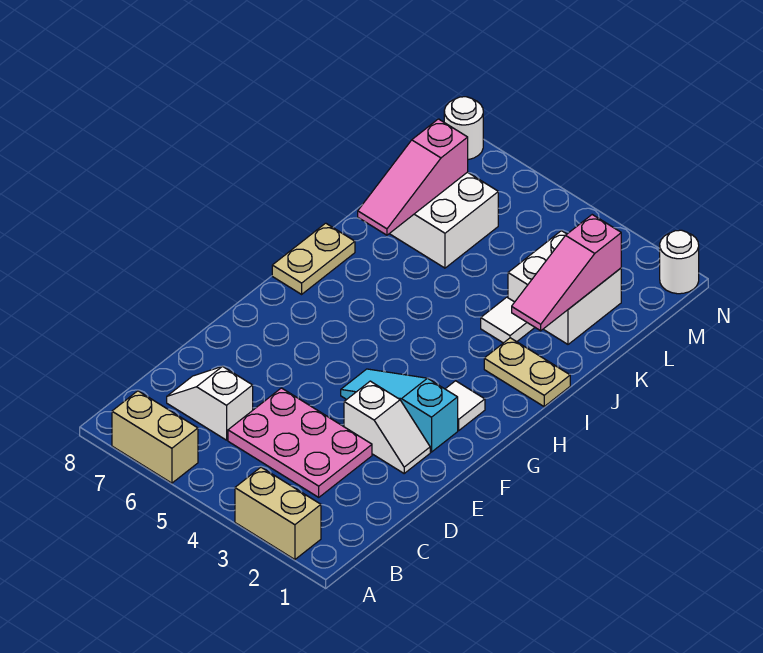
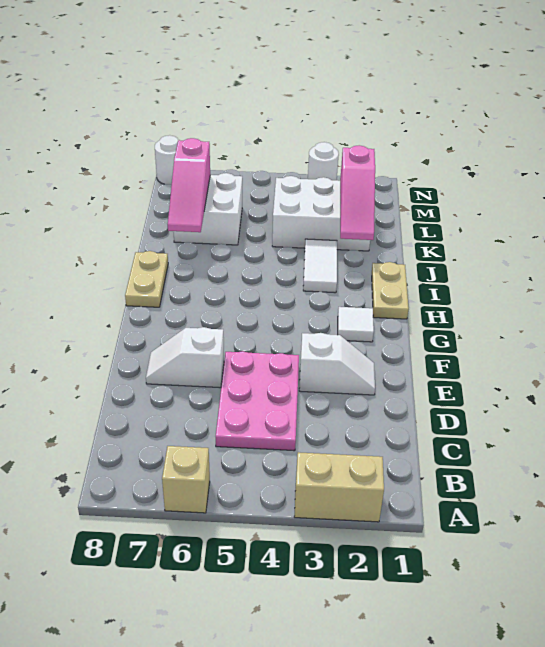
tan 1x2 brick [112,391,198,483] -> tan 1x1 brick [162,446,210,513]
pink 2x3 plate [228,388,372,497] -> pink 2x3 plate turned to [216,351,299,451]
white 1x2 slope [167,366,253,440] -> white 1x2 slope moved to [146,327,224,388]
cyan 1x3 slope [341,369,458,452] -> none
tan 1x2 plate [484,338,570,407] -> tan 1x2 plate turned to [372,262,409,319]
white 1x1 tile [481,297,535,343] -> white 1x2 tile [303,239,337,293]
white 2x2 brick [508,231,621,344] -> white 2x3 brick [272,176,370,251]
white 1x1 round brick [660,230,699,294] -> white 1x1 round brick moved to [308,142,339,180]

